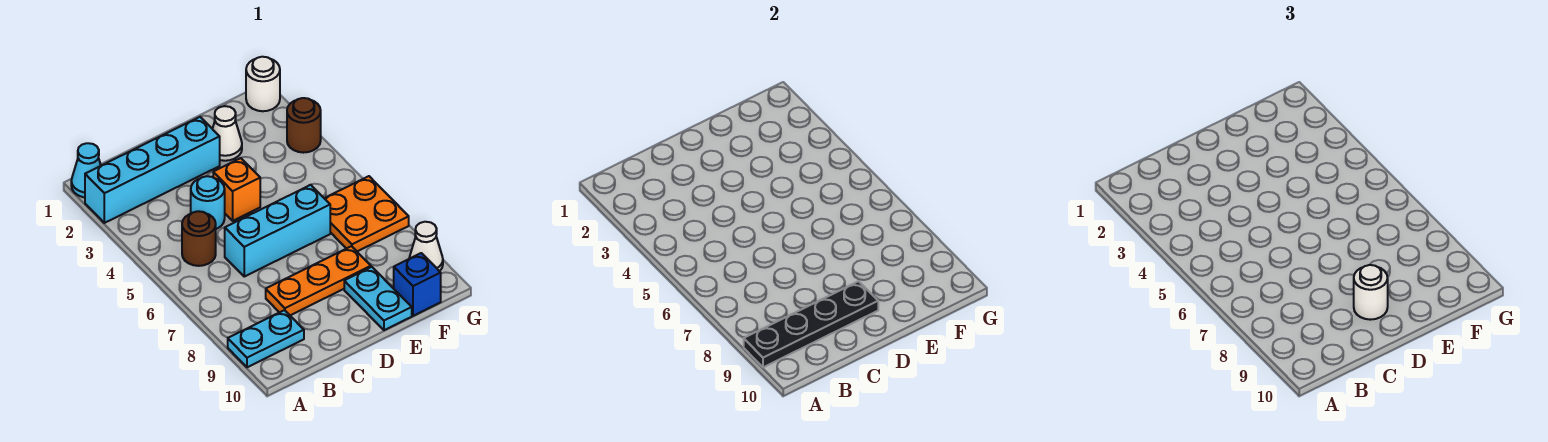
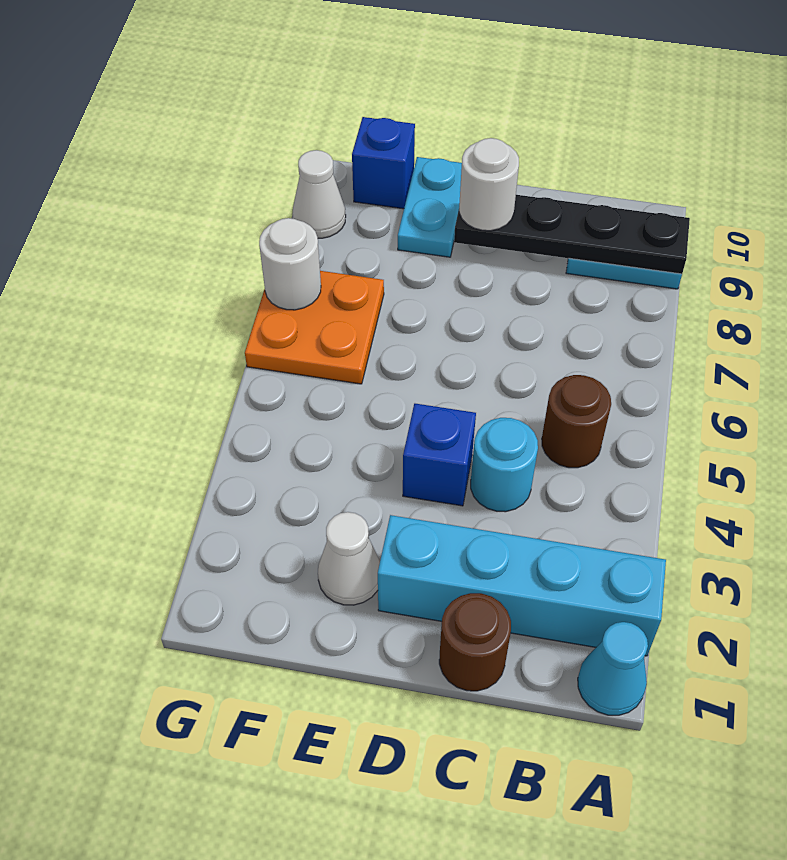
cyan 1x3 brick [225,185,330,277] -> none
orange 1x3 plate [266,246,371,315] -> none
orange 1x1 brick [213,158,260,221] -> blue 1x1 brick [403,404,476,506]
white 1x1 round brick [246,57,280,111] -> white 1x1 round brick moved to [259,218,321,310]
brown 1x1 round brick [287,98,321,153] -> brown 1x1 round brick moved to [439,593,511,691]

